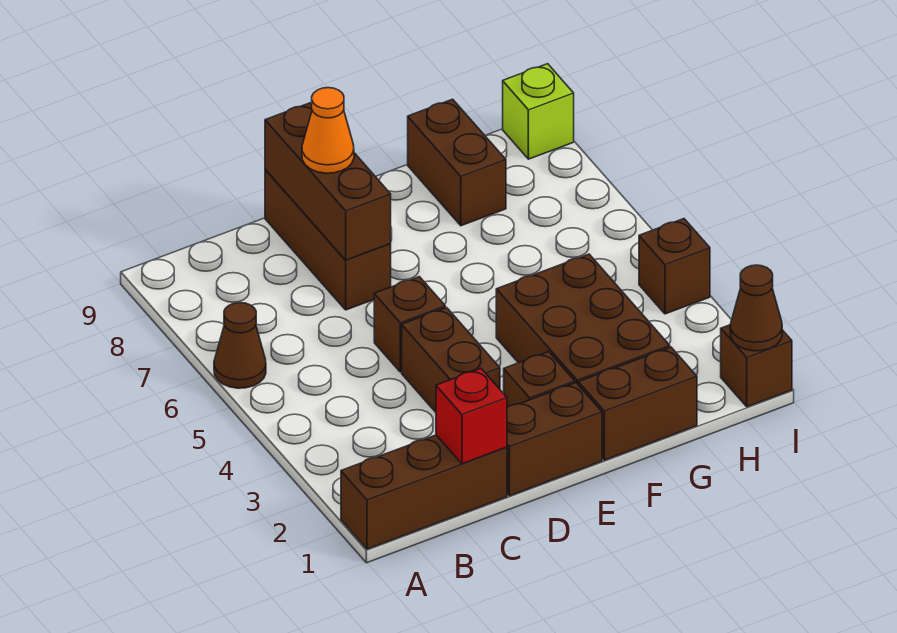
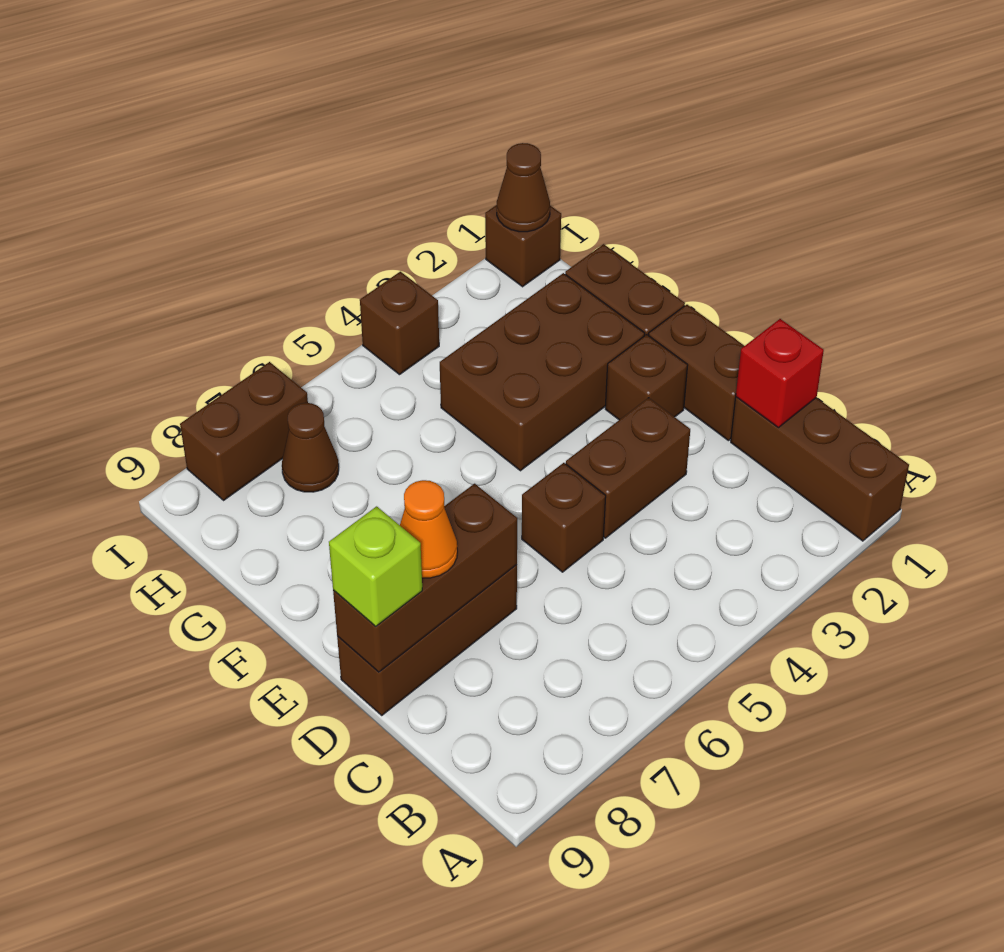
brown 1x1 cone [214,303,266,388] -> brown 1x1 cone moved to [282,403,339,492]
brown 1x2 brick [408,99,506,226] -> brown 1x2 brick moved to [180,362,308,500]
lime 1x1 brick [503,64,574,159] -> lime 1x1 brick moved to [329,506,422,626]

